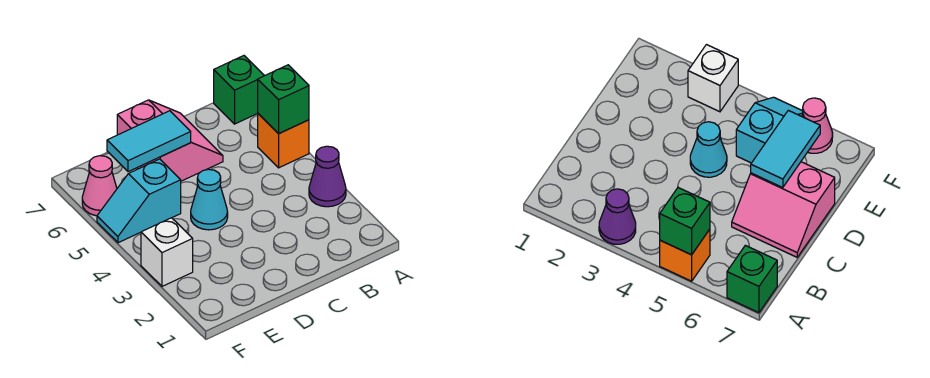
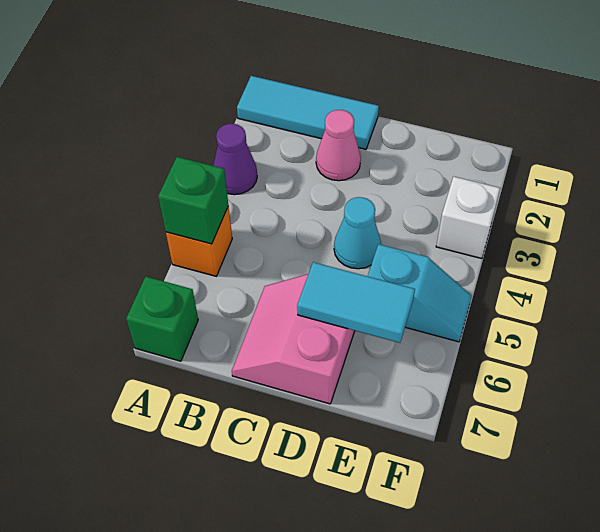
none -> cyan 1x3 tile [237,76,379,149]
pink 1x1 cone [82,156,117,216] -> pink 1x1 cone moved to [316,110,361,181]

